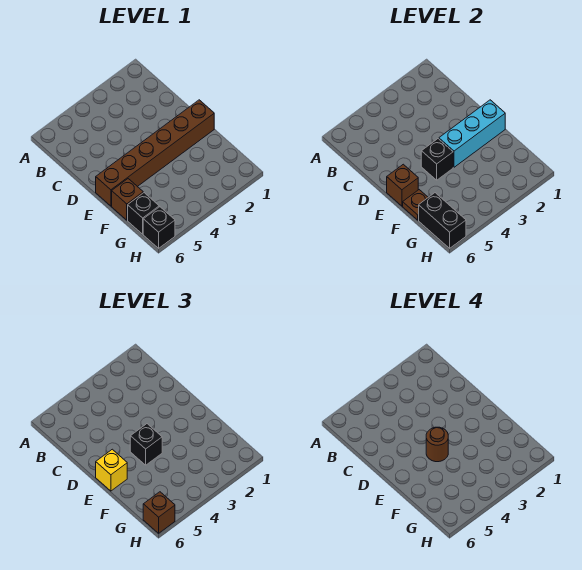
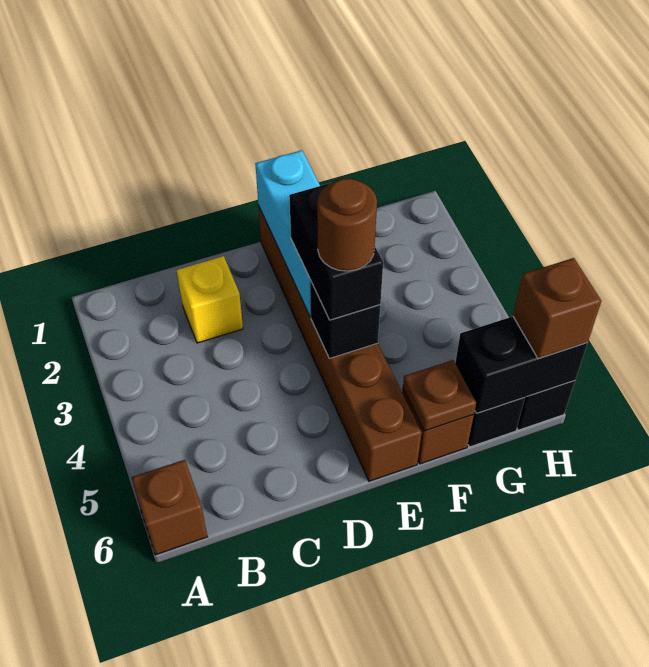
black 1x1 brick [130,424,162,465] -> black 1x2 brick [289,184,383,320]
brown 1x1 brick [387,164,418,206] -> brown 1x1 brick moved to [131,460,207,555]
yellow 1x1 brick [96,449,127,491] -> yellow 1x1 brick moved to [177,256,243,343]

